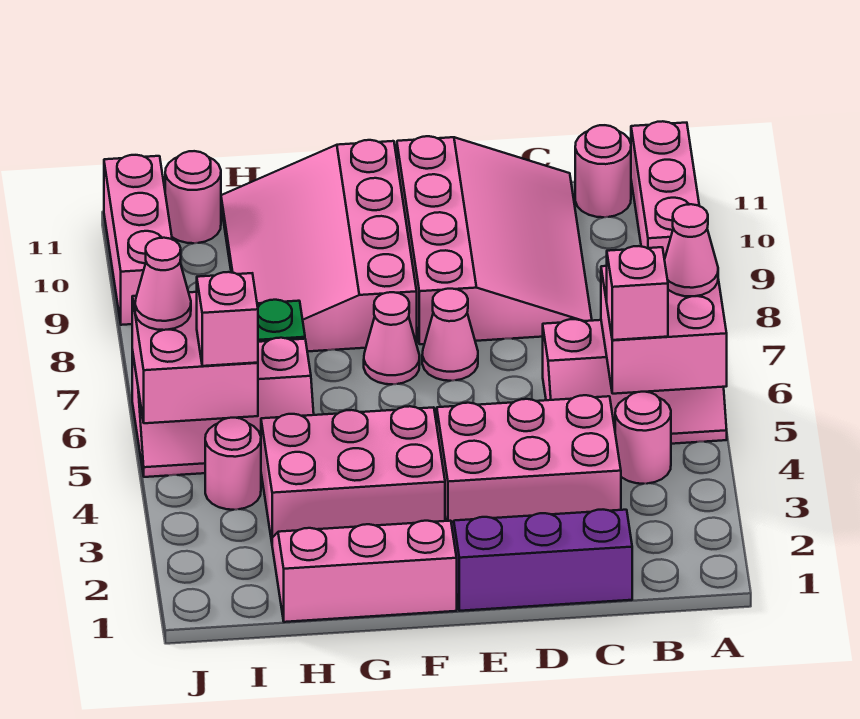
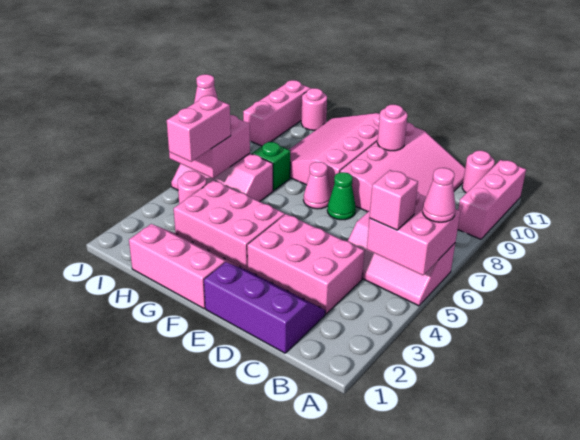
pink 1x1 round brick [615,392,671,484] -> pink 1x1 round brick moved to [377,105,408,151]
pink 1x1 cone [422,289,478,381] -> green 1x1 cone [327,172,356,220]
pink 1x1 brick [197,272,258,366] -> pink 1x2 brick [167,96,231,162]

